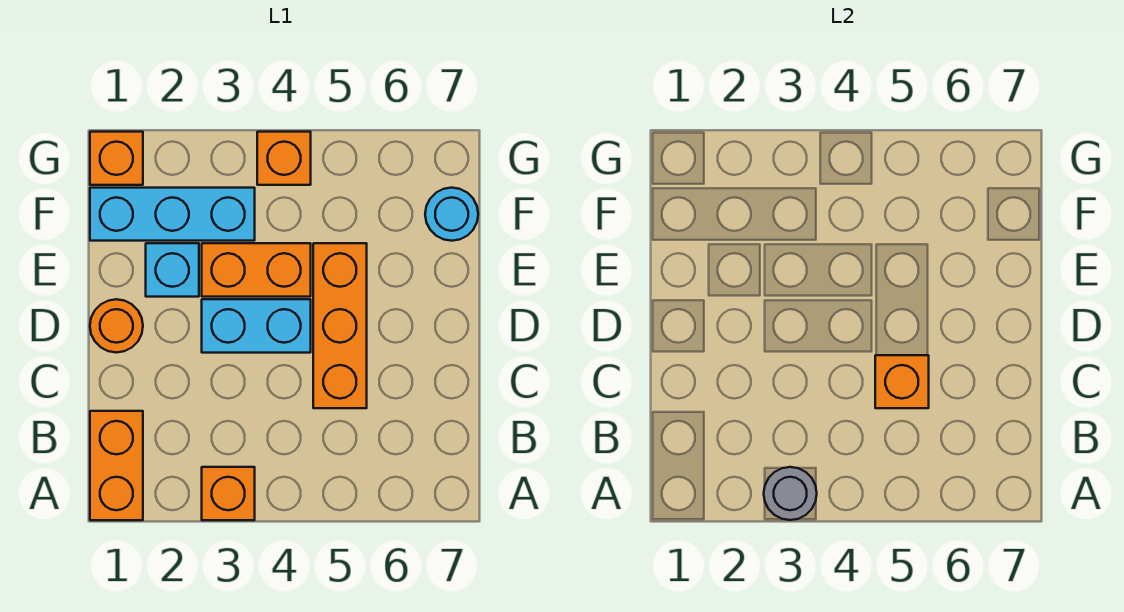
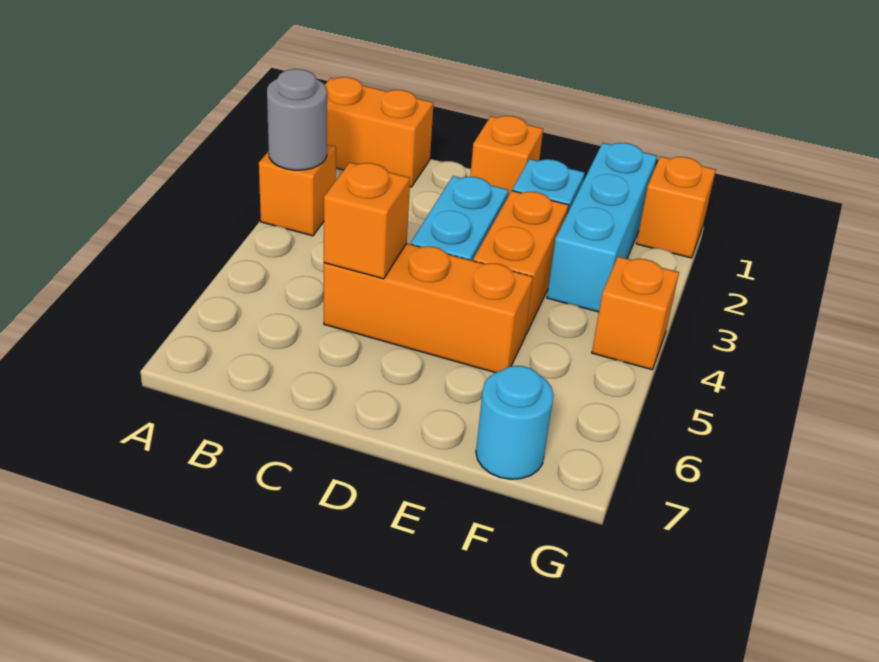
orange 1x1 round brick [90,299,143,353] -> orange 1x1 brick [470,116,543,196]

